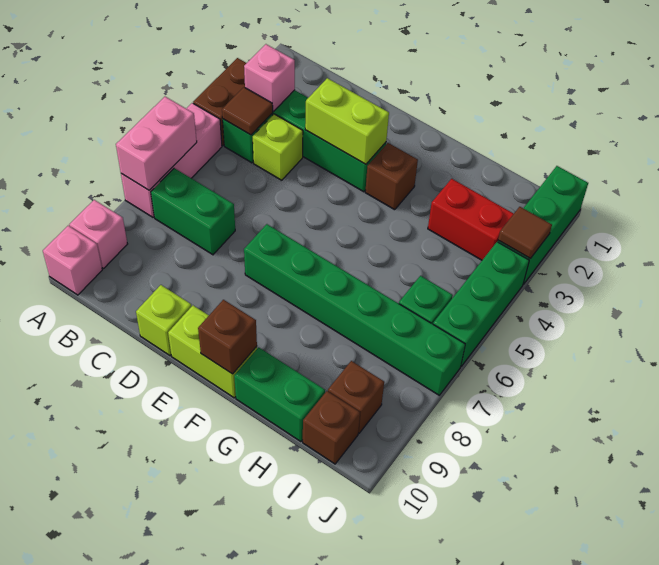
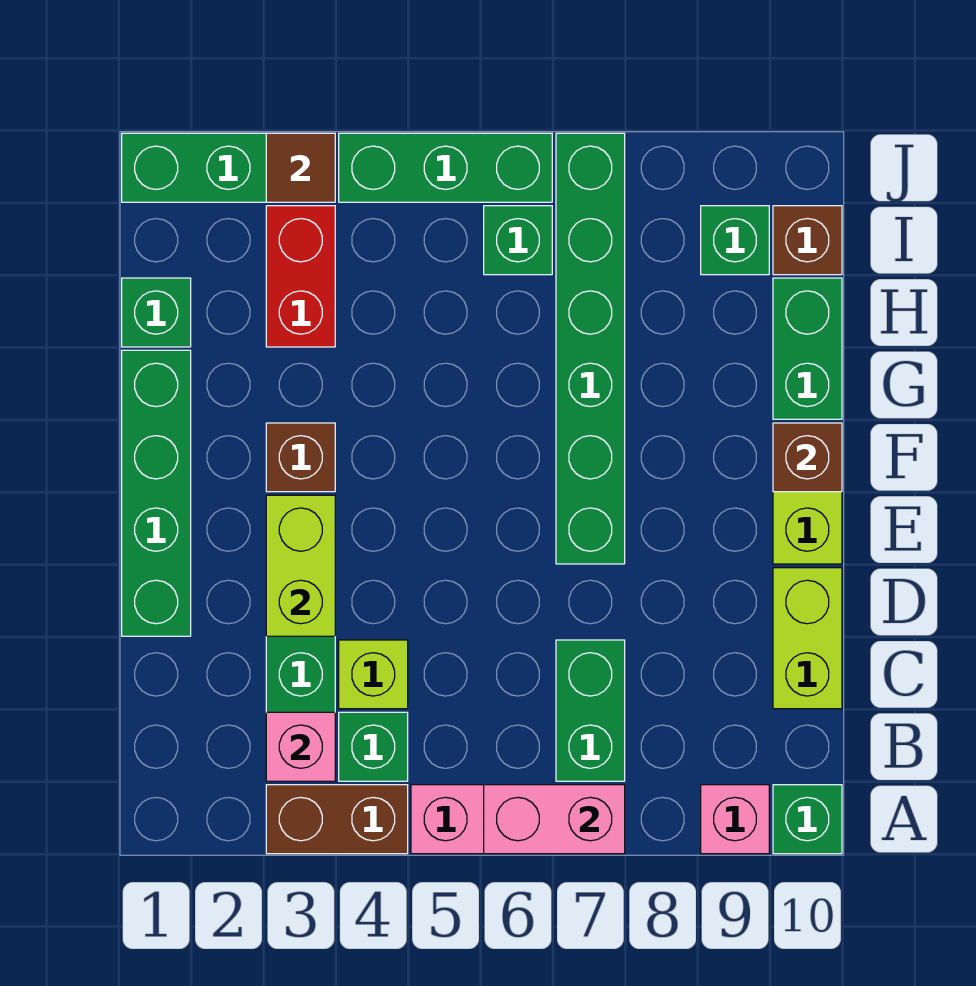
pink 1x1 brick [43,226,102,295] -> green 1x1 brick [773,785,842,854]
brown 1x1 tile [222,87,273,135] -> none
none -> green 1x4 brick [122,350,191,636]
lime 1x1 brick [136,285,192,356] -> lime 1x2 brick [773,568,842,709]
none -> green 1x1 brick [122,278,191,347]
brown 1x1 brick [328,361,384,433] -> green 1x1 brick [701,206,769,275]

